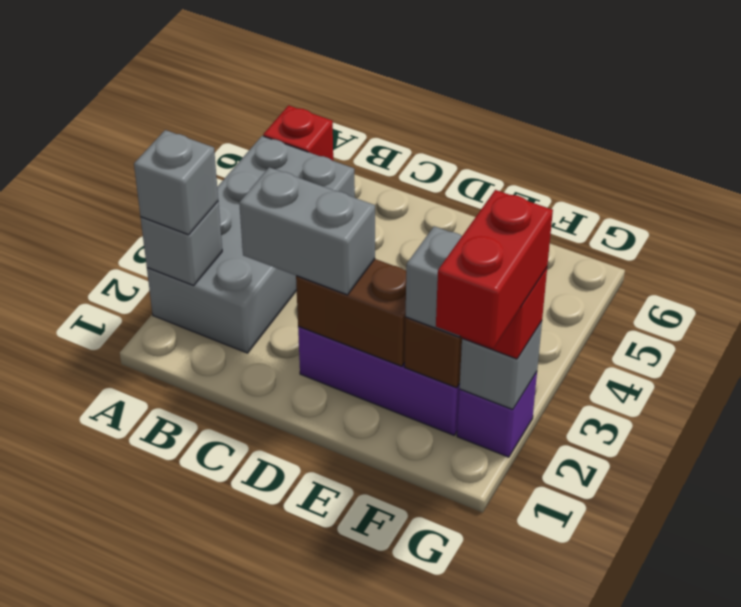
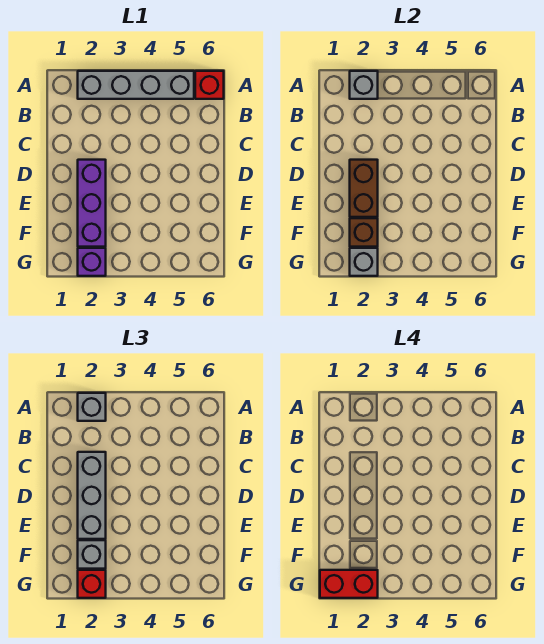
grey 2x4 brick [147,136,355,353] -> grey 1x4 brick [78,71,194,99]
grey 1x2 brick [239,167,375,295] -> grey 1x3 brick [78,452,106,539]

